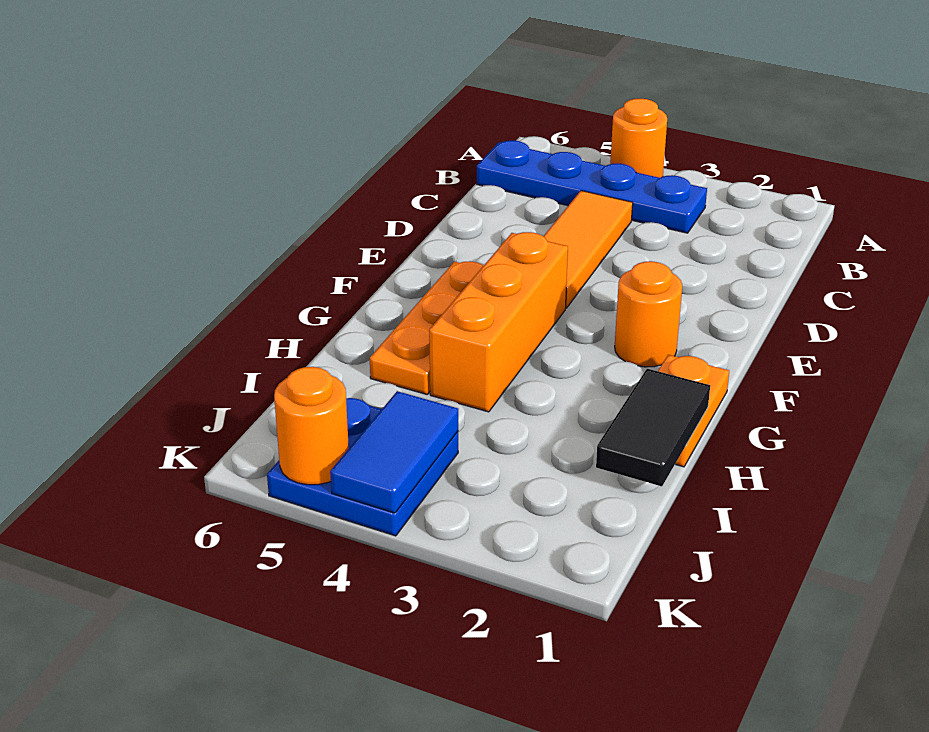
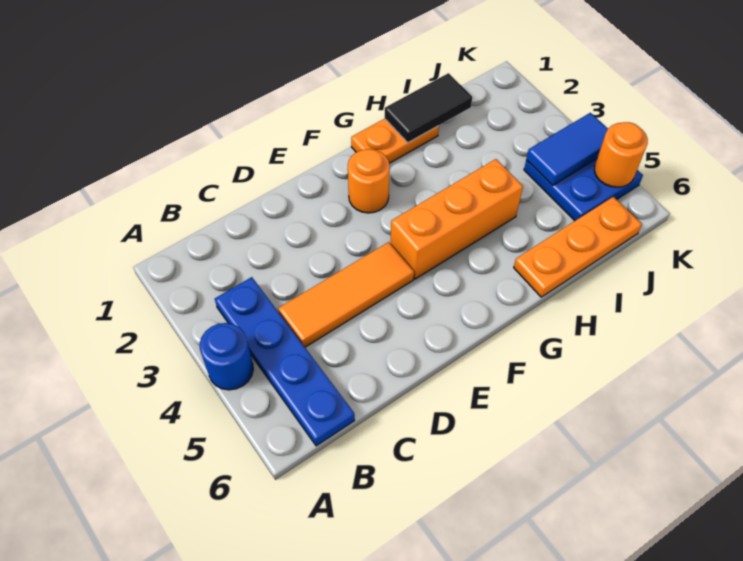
orange 1x1 round brick [610,99,667,178] -> blue 1x1 round brick [200,323,253,390]
orange 1x3 plate [370,261,483,394] -> orange 1x3 plate moved to [514,197,642,297]

